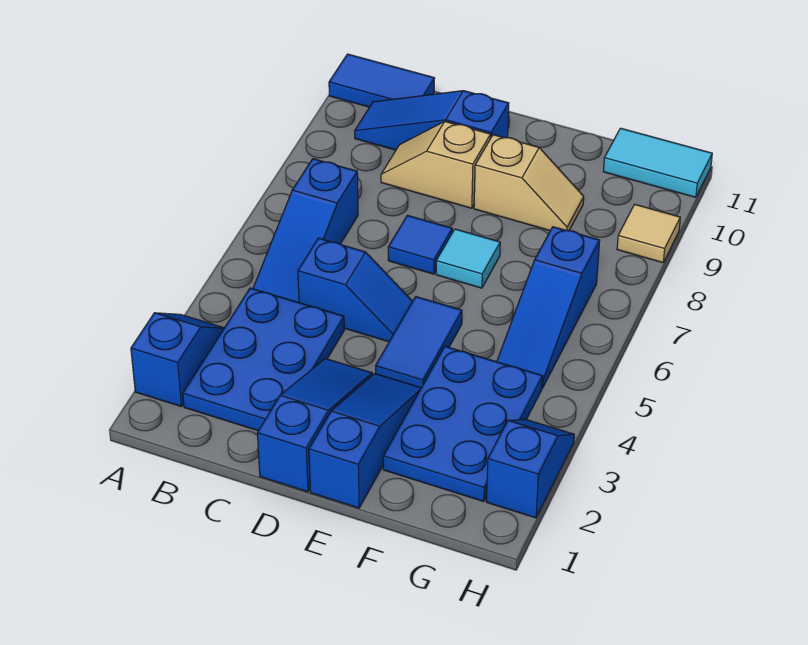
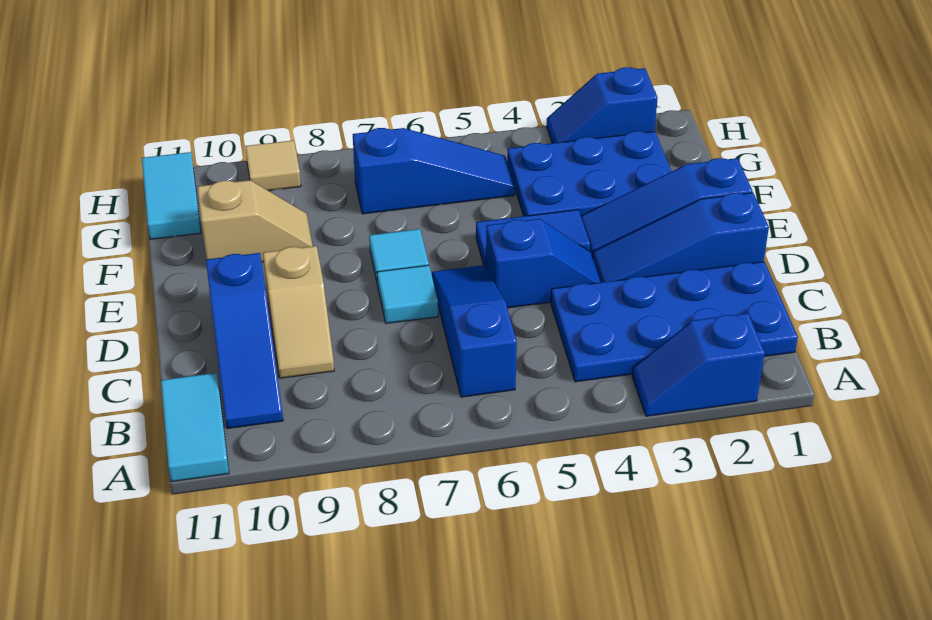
blue 1x2 tile [329,54,435,107] -> cyan 1x2 tile [161,373,229,482]
blue 2x3 plate [183,288,344,431] -> blue 2x4 plate [551,262,798,382]
blue 1x3 slope [253,159,358,302] -> blue 1x3 slope turned to [432,265,517,397]
blue 1x2 slope [298,238,413,342] -> blue 1x2 slope turned to [486,219,600,308]
blue 1x1 tile [388,215,452,274] -> cyan 1x1 tile [377,265,438,323]
tan 1x2 slope [474,135,584,231] -> tan 1x2 slope turned to [197,180,313,262]

